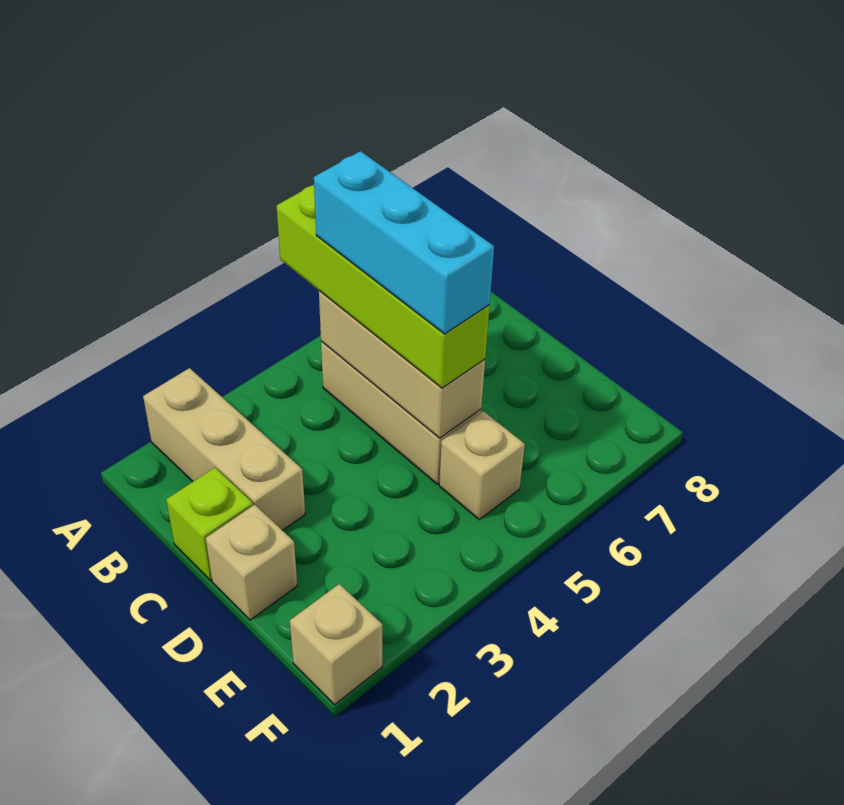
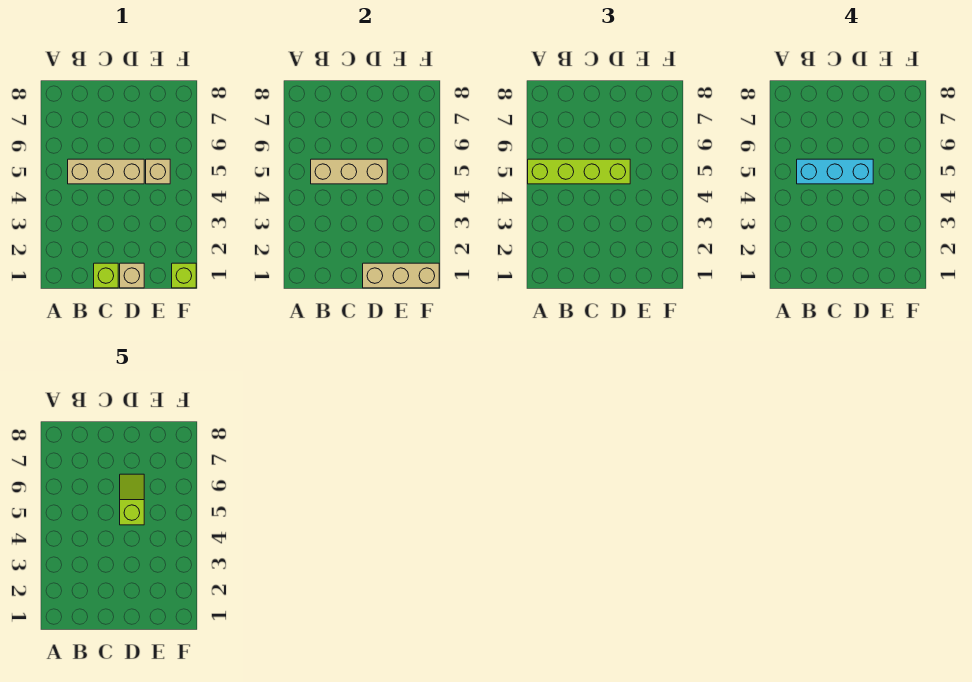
tan 1x3 brick [143,368,305,531] -> tan 1x3 brick moved to [363,263,439,288]
none -> lime 1x2 slope [120,474,144,525]
tan 1x1 brick [290,584,382,705] -> lime 1x1 brick [172,263,196,288]

